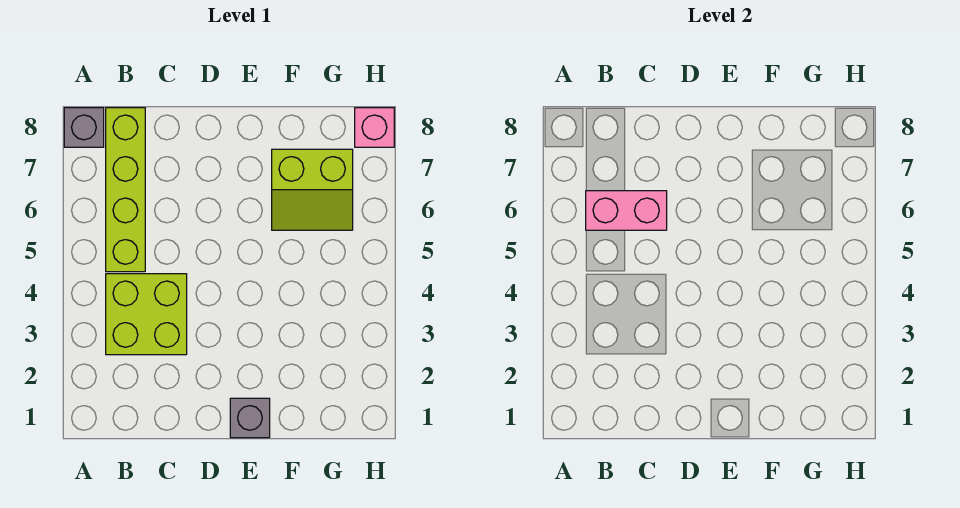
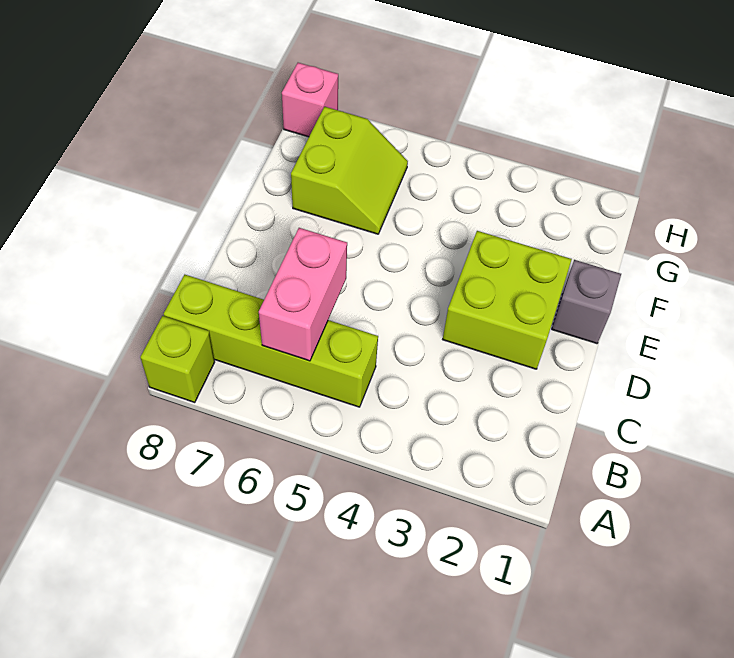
grey 1x1 brick [64,108,104,147] -> lime 1x1 brick [140,316,215,402]
lime 2x2 brick [106,274,187,355] -> lime 2x2 brick moved to [443,231,572,369]

